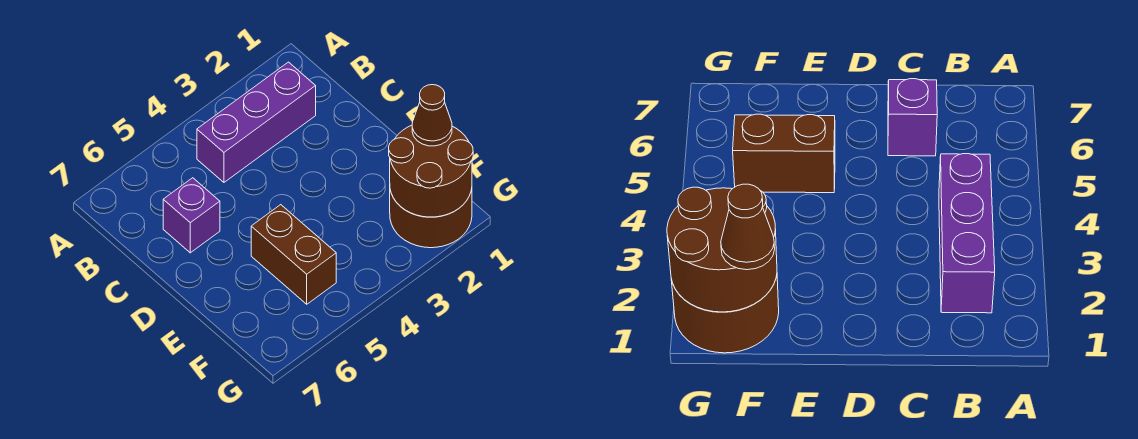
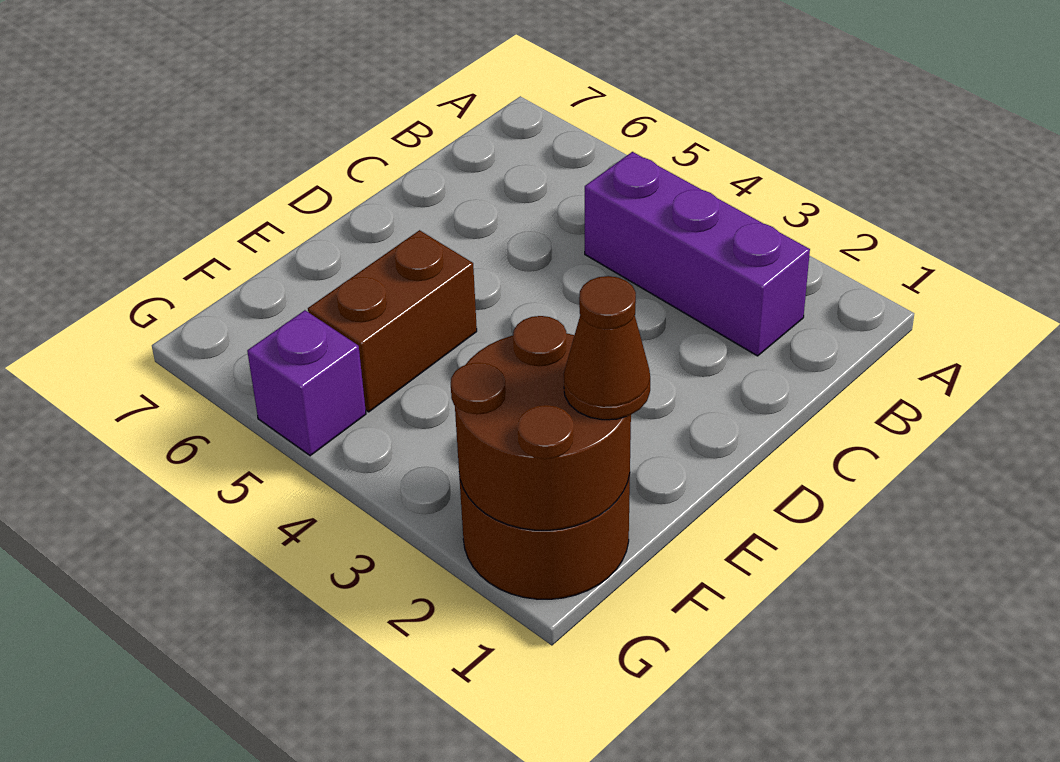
purple 1x1 brick [163,178,220,253] -> purple 1x1 brick moved to [247,310,366,456]

